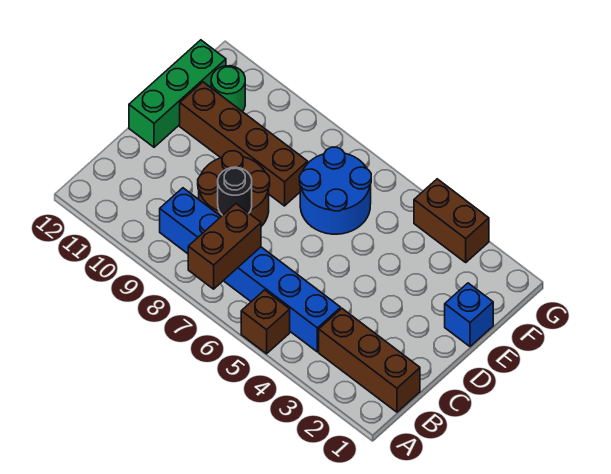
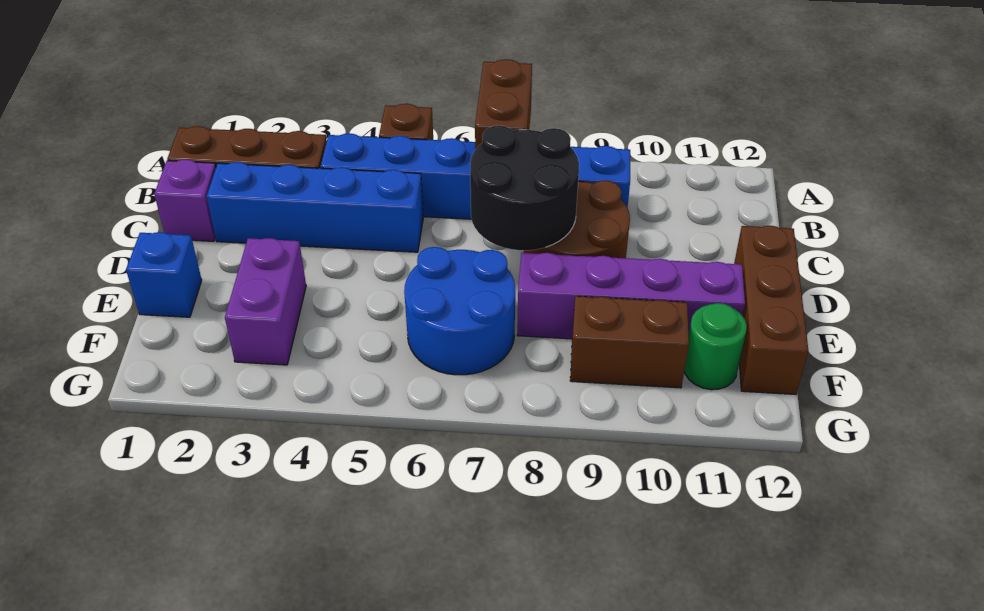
none -> purple 1x1 brick [154,160,216,241]
none -> blue 1x4 brick [207,162,423,252]
black 1x1 round brick [218,167,252,215] -> black 2x2 round brick [470,126,579,250]
green 1x3 brick [129,40,226,147] -> brown 1x3 brick [734,226,808,394]
none -> purple 1x2 brick [225,238,306,365]
brown 1x4 brick [180,82,308,206] -> purple 1x4 brick [517,253,745,339]
brown 1x2 brick [414,179,489,262] -> brown 1x2 brick moved to [570,296,689,388]

